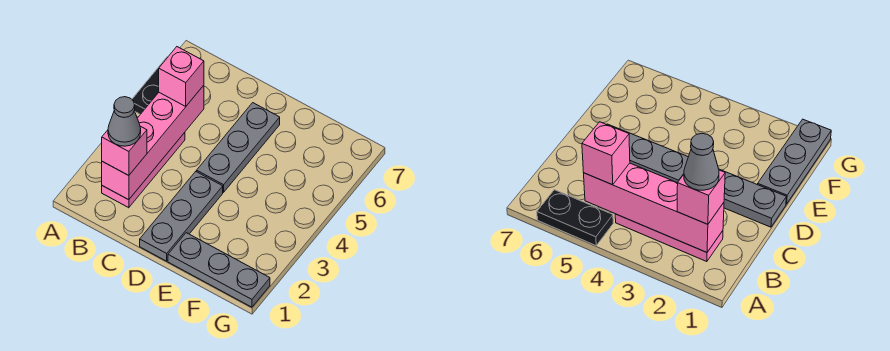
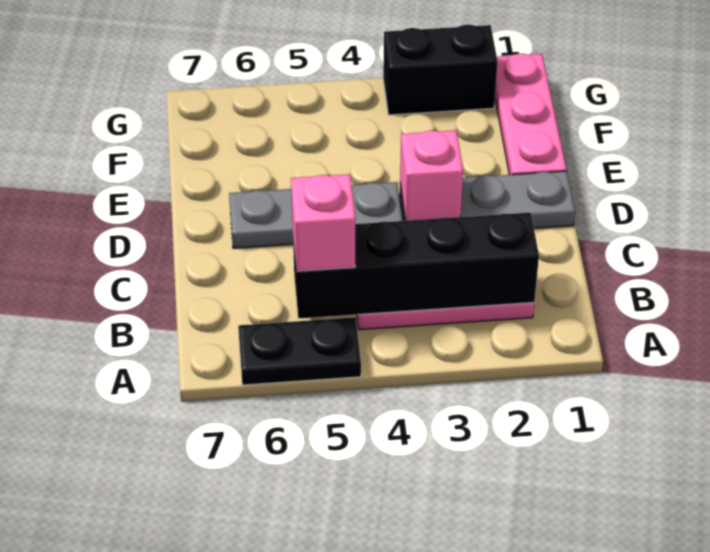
pink 1x4 brick [102,85,204,200] -> black 1x4 brick [293,213,539,318]
pink 1x1 brick [102,126,147,176] -> pink 1x1 brick moved to [400,130,463,221]
grey 1x1 cone [108,97,141,146] -> none
grey 1x3 plate [168,233,270,307] -> pink 1x3 plate [495,54,566,175]
none -> black 1x2 brick [383,25,498,115]

